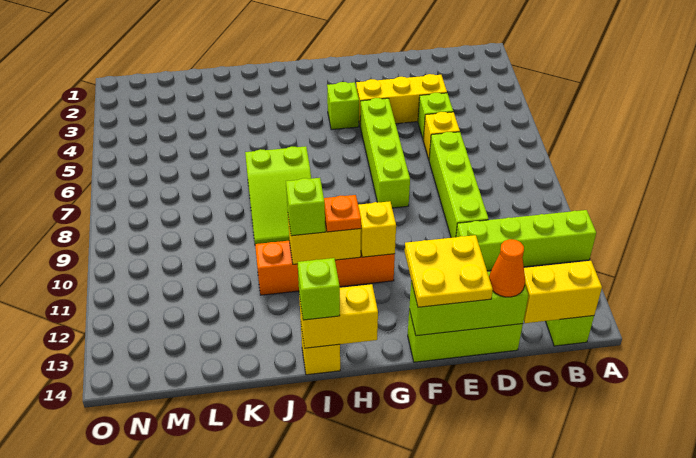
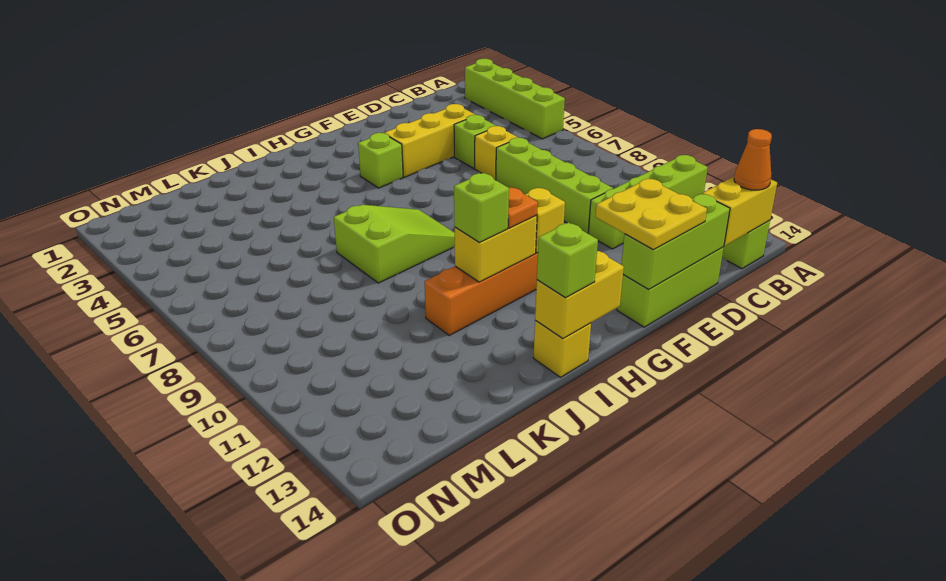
orange 1x1 cone [489,239,525,297] -> orange 1x1 cone moved to [734,129,772,190]
lime 1x4 brick [360,98,410,208] -> lime 1x4 brick moved to [465,59,565,139]
lime 2x3 slope [245,146,311,244] -> lime 2x3 slope turned to [334,205,455,283]

